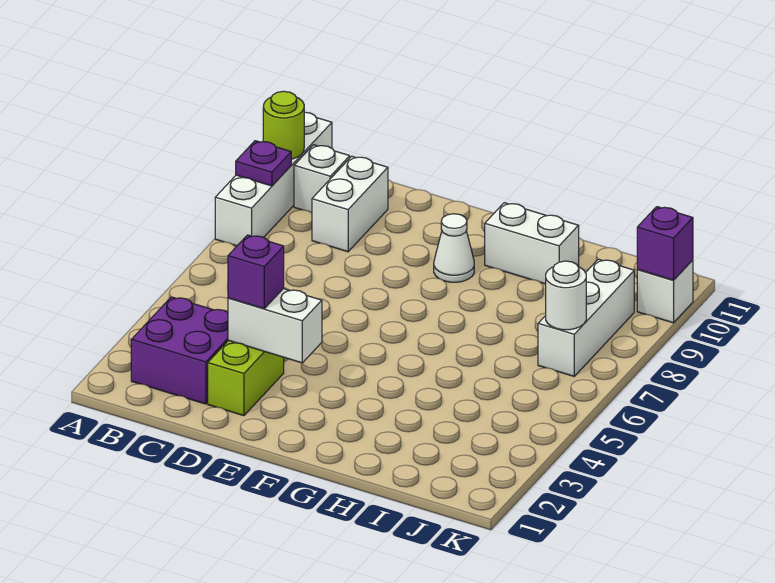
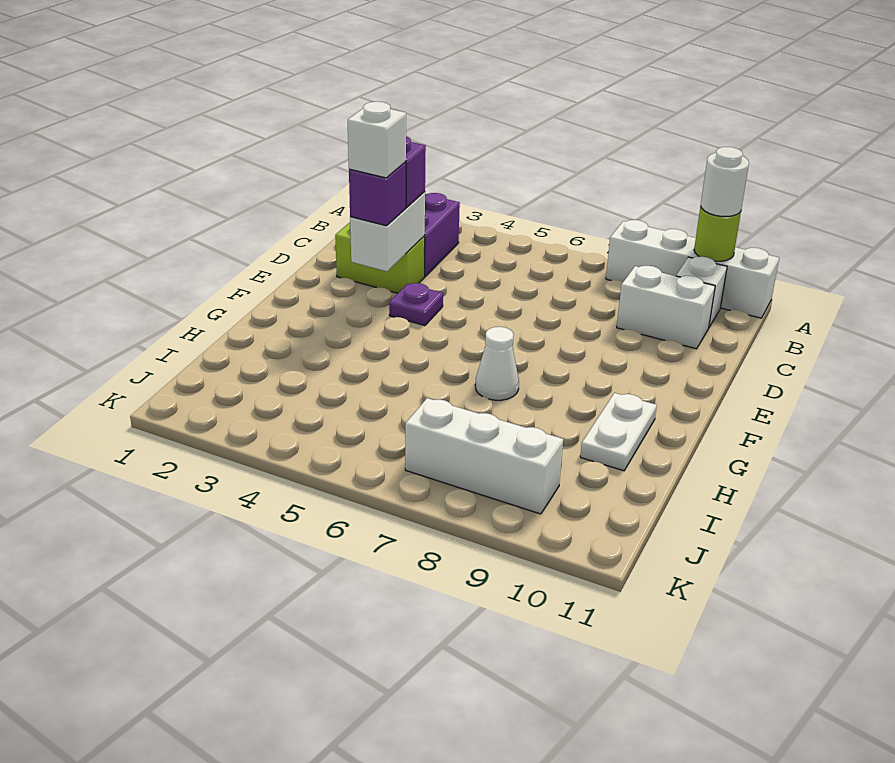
purple 1x1 plate [236,141,291,186] -> purple 1x1 plate moved to [389,283,443,326]
white 1x1 cone [434,214,474,282] -> white 1x1 cone moved to [475,327,519,400]
white 1x2 brick [485,203,579,284] -> white 1x2 plate [580,393,657,471]
white 1x1 round brick [546,261,586,330] -> white 1x1 round brick moved to [701,147,749,216]
white 1x1 brick [637,260,693,323] -> white 1x1 brick moved to [348,102,406,178]
purple 1x1 brick [637,207,693,280] -> purple 1x1 brick moved to [349,162,406,226]

